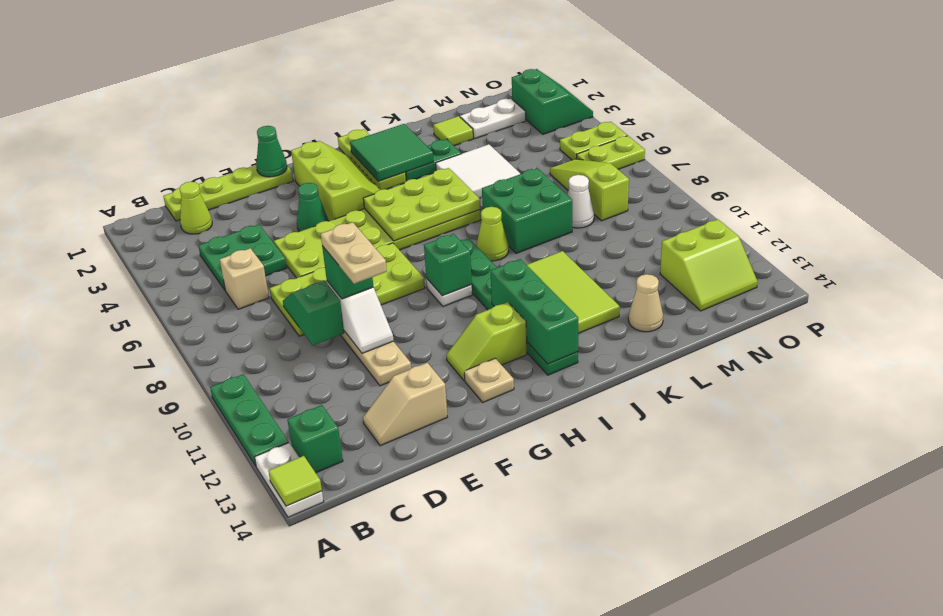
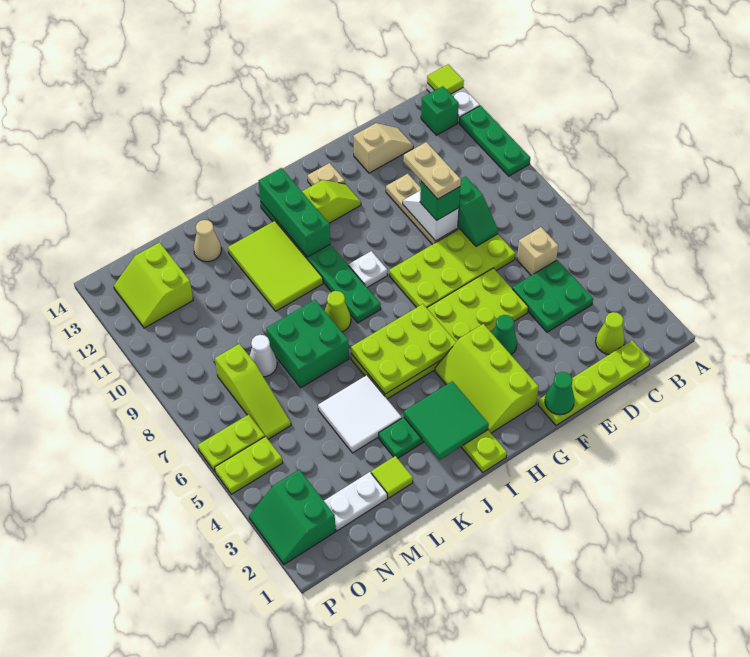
green 1x1 brick [424,234,472,296] -> none
lime 2x2 slope [660,219,757,311] -> lime 2x2 slope turned to [114,242,193,328]

